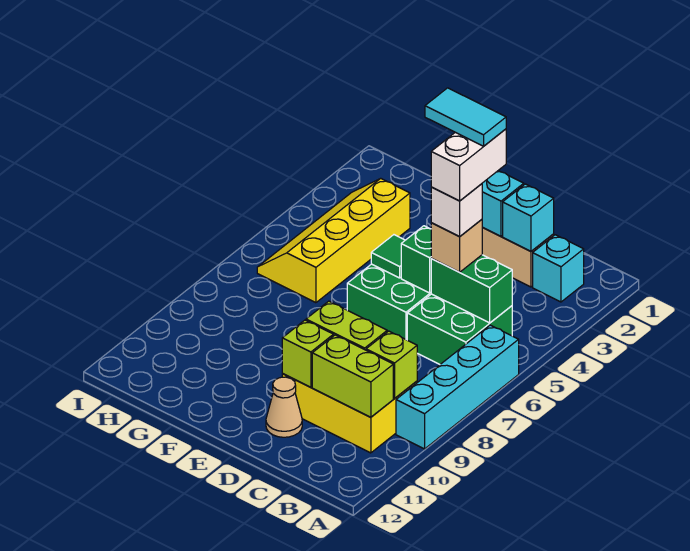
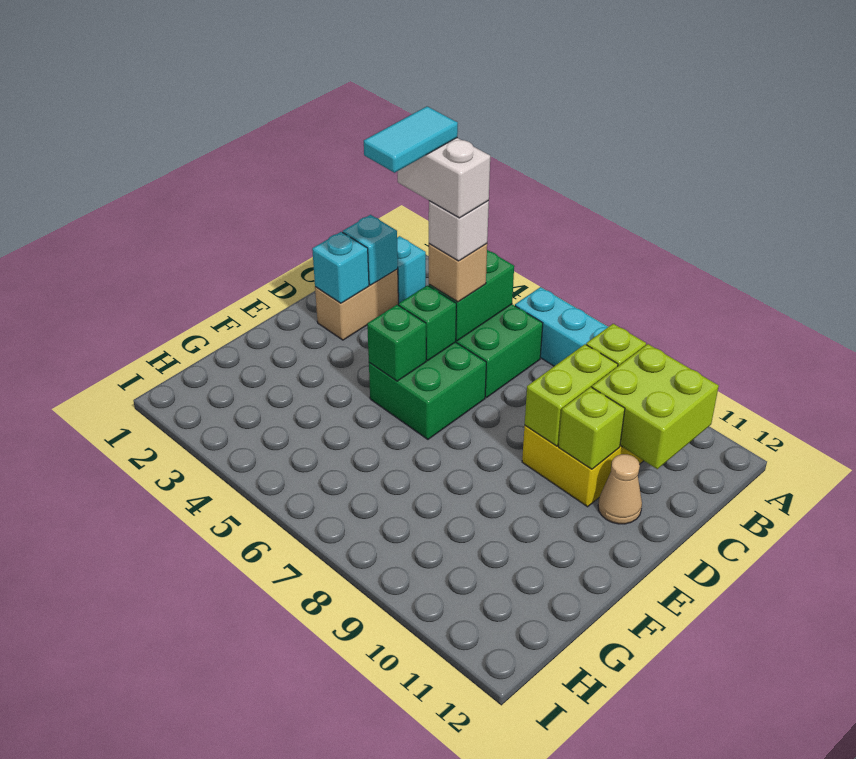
lime 1x2 brick [312,335,393,417] -> lime 2x2 brick [592,344,719,469]
green 1x1 tile [371,235,405,278] -> green 1x1 brick [367,305,426,381]
yellow 2x4 slope [257,178,410,303] -> none

